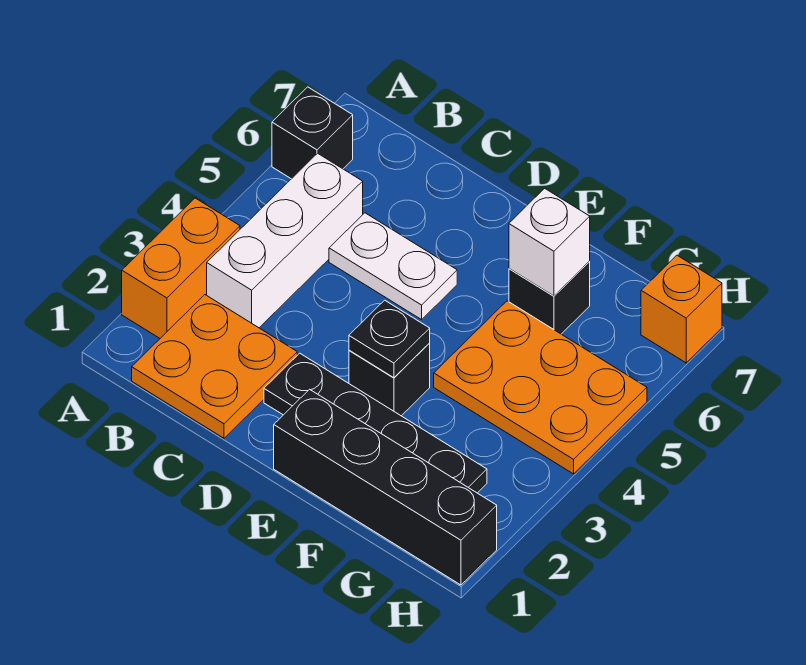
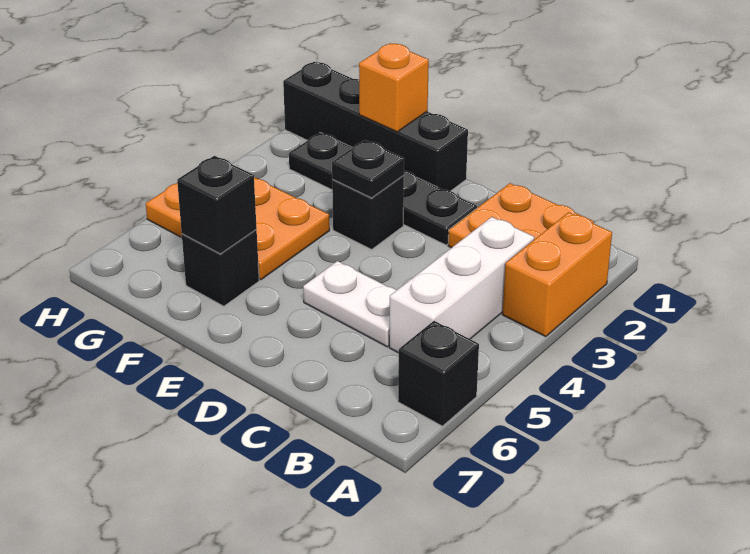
white 1x1 brick [509,188,590,296] -> black 1x1 brick [177,156,257,254]
orange 1x1 brick [641,255,722,363] -> orange 1x1 brick moved to [359,43,429,132]

